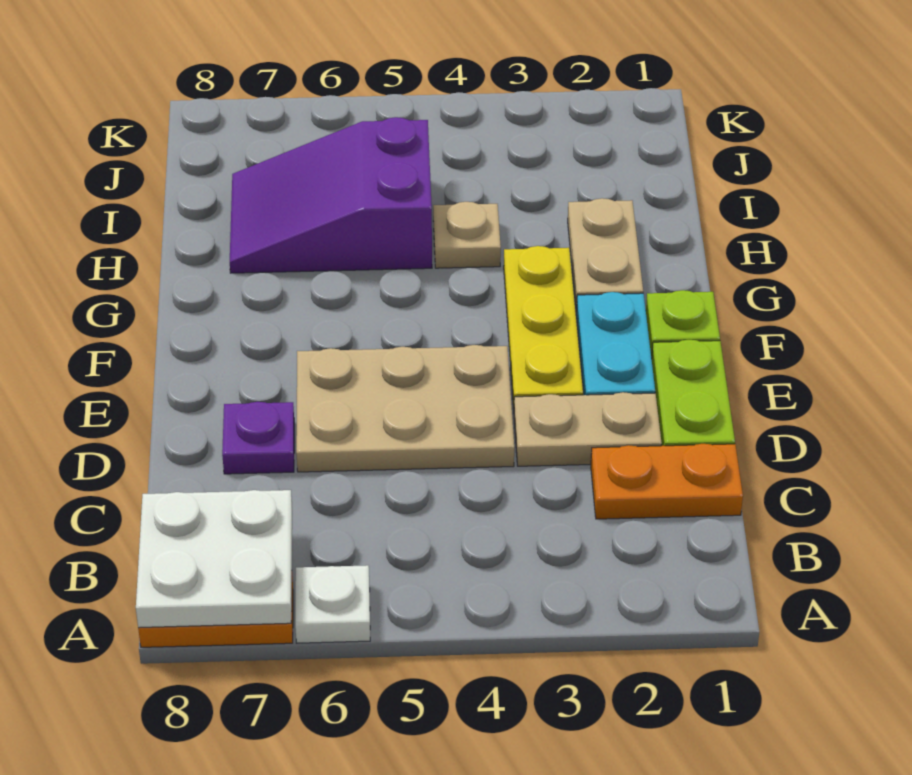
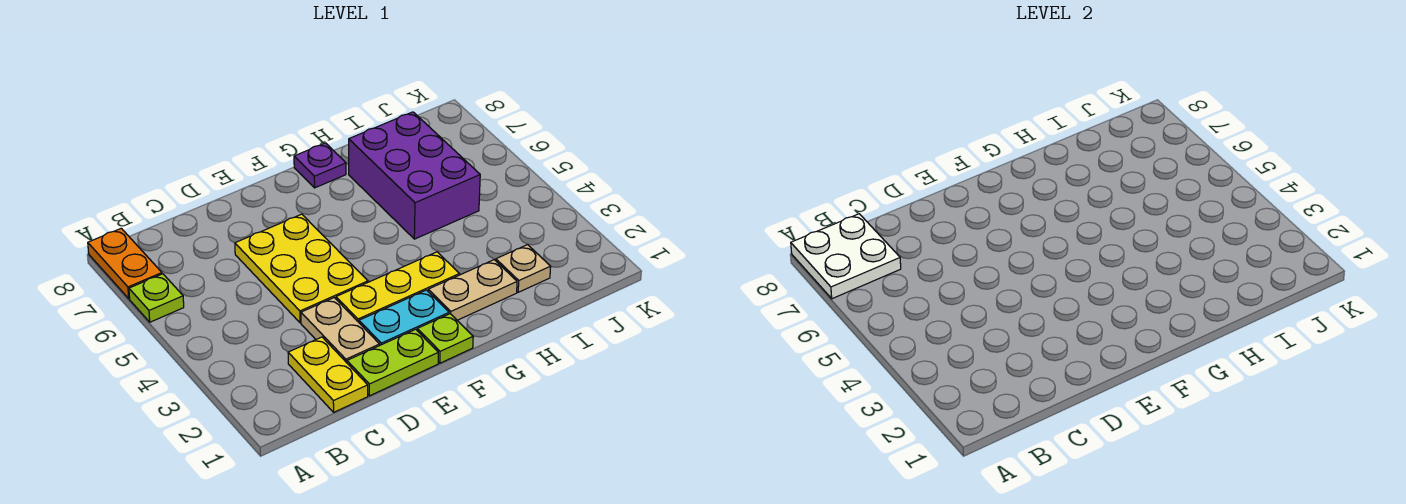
white 1x1 plate [295,565,370,643] -> lime 1x1 plate [129,274,184,322]
orange 1x2 plate [591,444,743,519] -> yellow 1x2 plate [288,337,368,412]
tan 2x3 plate [296,345,514,472] -> yellow 2x3 plate [235,214,368,323]
purple 1x1 plate [222,402,294,474] -> purple 1x1 plate moved to [294,143,346,188]
tan 1x1 plate [433,202,501,268] -> tan 1x1 plate moved to [496,245,551,292]
purple 2x3 slope [230,117,432,273] -> purple 2x3 brick [348,112,480,239]

